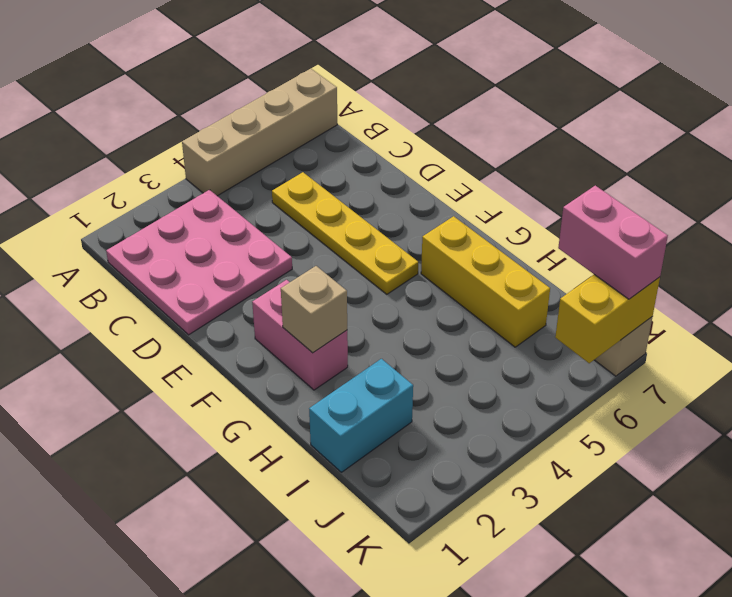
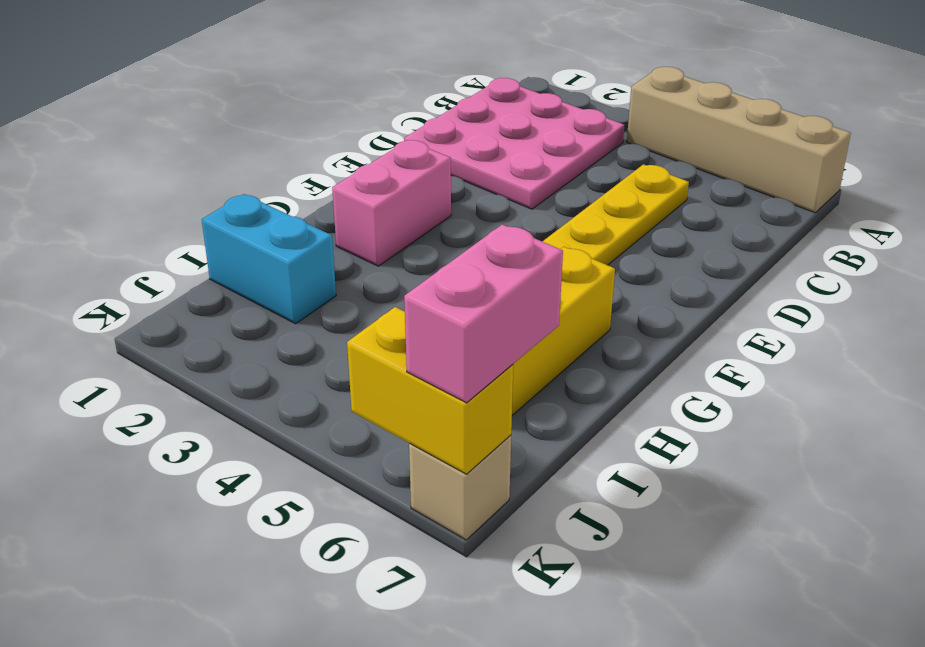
tan 1x1 brick [281,266,347,353] -> none

